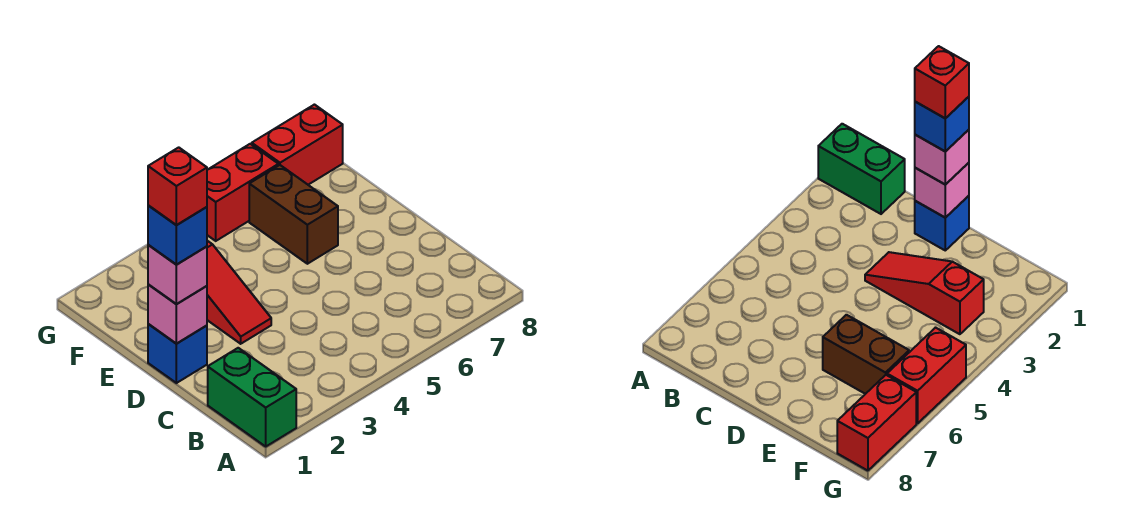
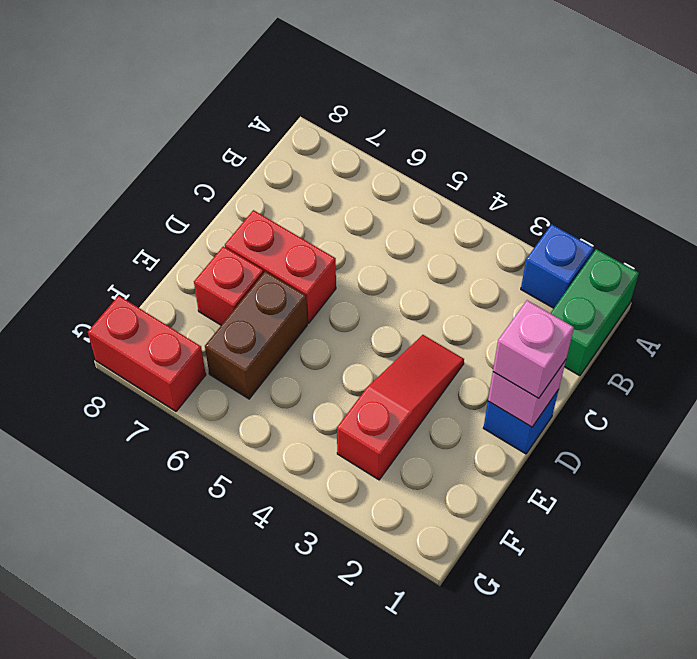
blue 1x1 brick [148,206,207,265] -> blue 1x1 brick moved to [521,224,594,308]
red 1x1 brick [148,147,207,225] -> red 1x1 brick moved to [194,246,263,325]
red 1x2 brick [207,144,279,241] -> red 1x2 brick moved to [225,210,336,323]

